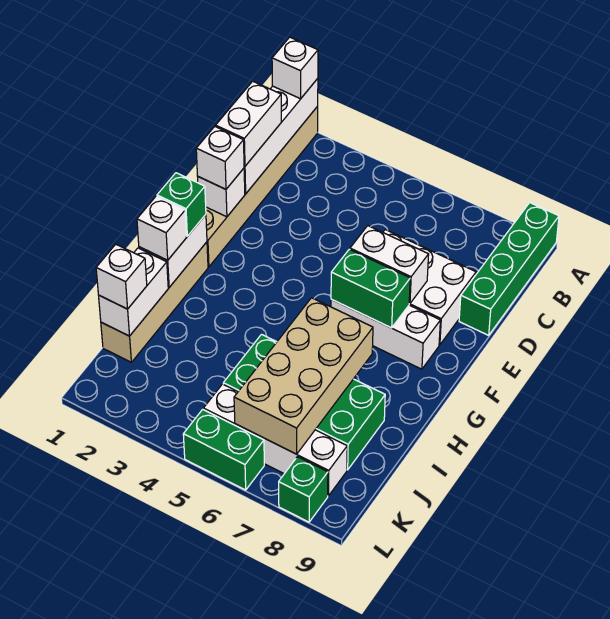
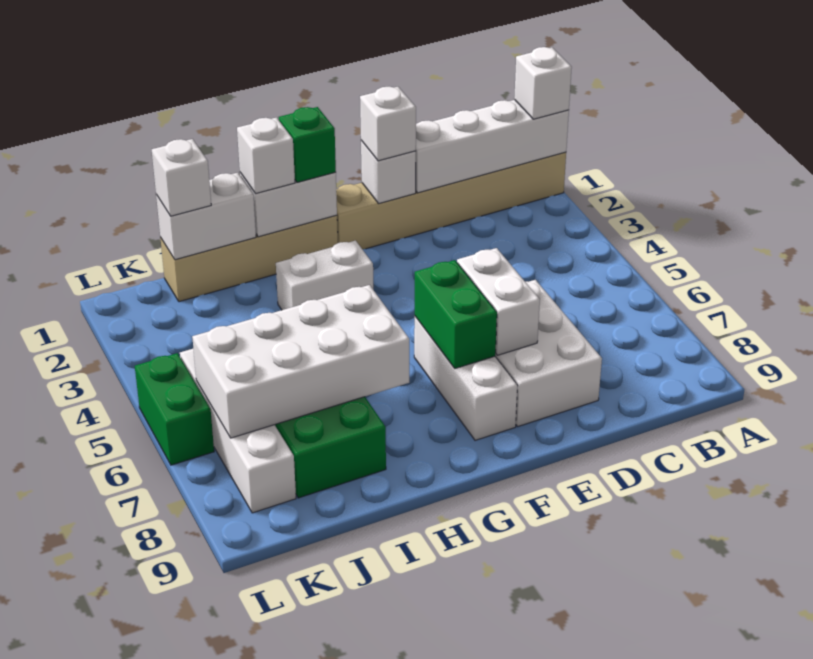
green 1x4 brick [459,203,559,335] -> none
white 1x2 brick [216,81,281,166] -> white 1x2 brick moved to [276,241,373,310]
tan 2x4 brick [234,298,373,454] -> white 2x4 brick [192,285,409,438]
green 1x1 brick [279,457,328,522] -> none

